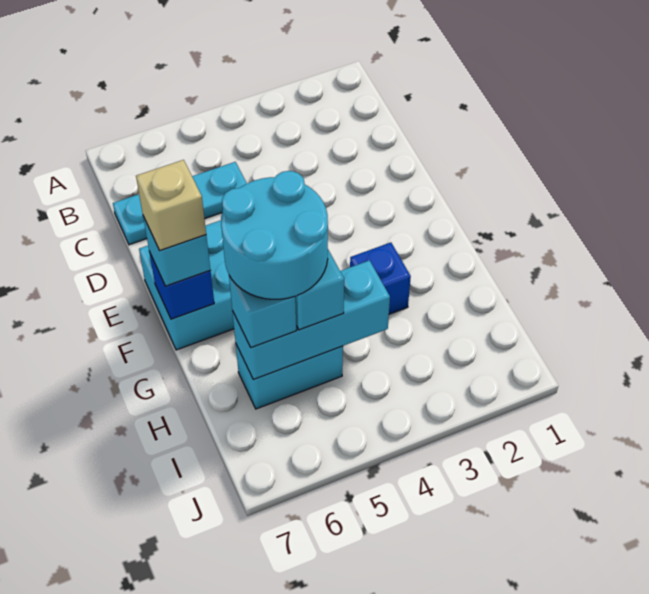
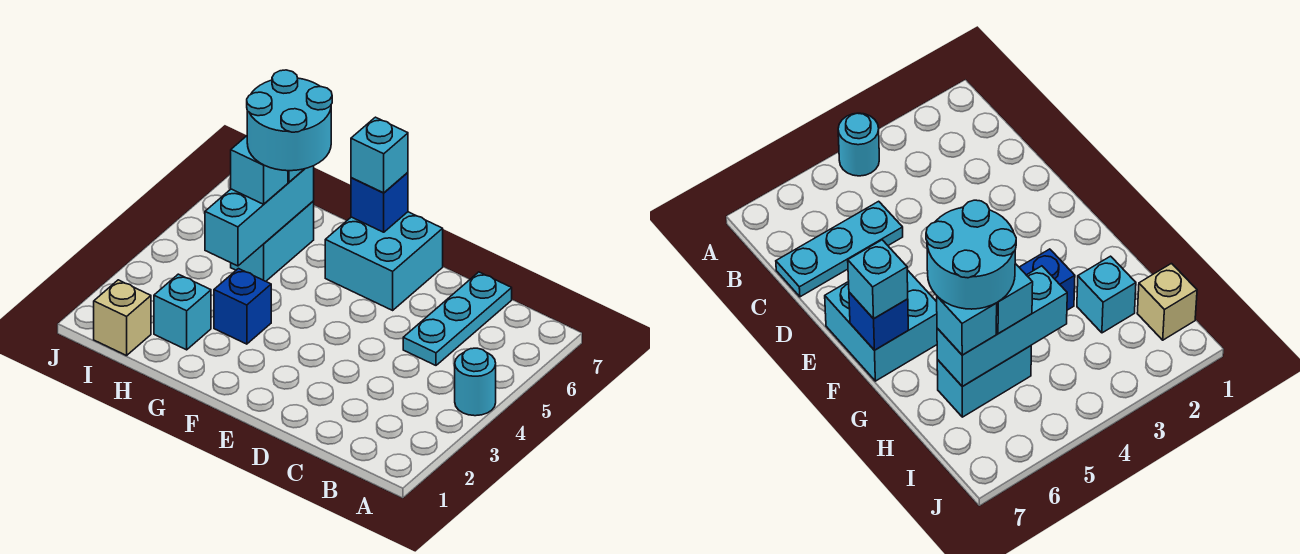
none -> cyan 1x1 round brick [455,348,496,416]
tan 1x1 brick [136,160,206,251] -> tan 1x1 brick moved to [94,280,151,356]
none -> cyan 1x1 brick [154,274,211,350]

